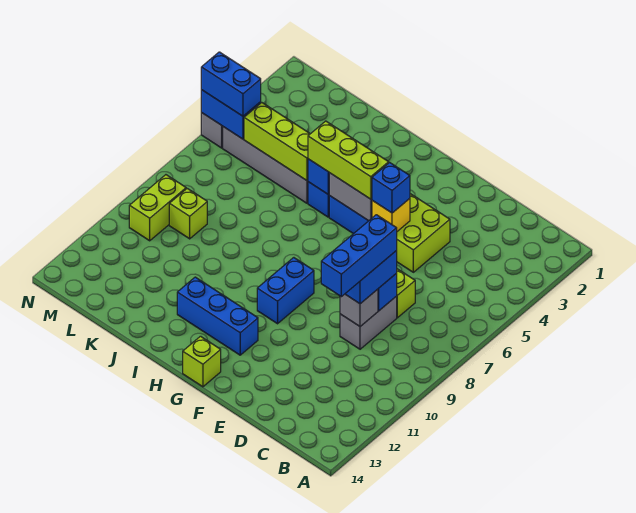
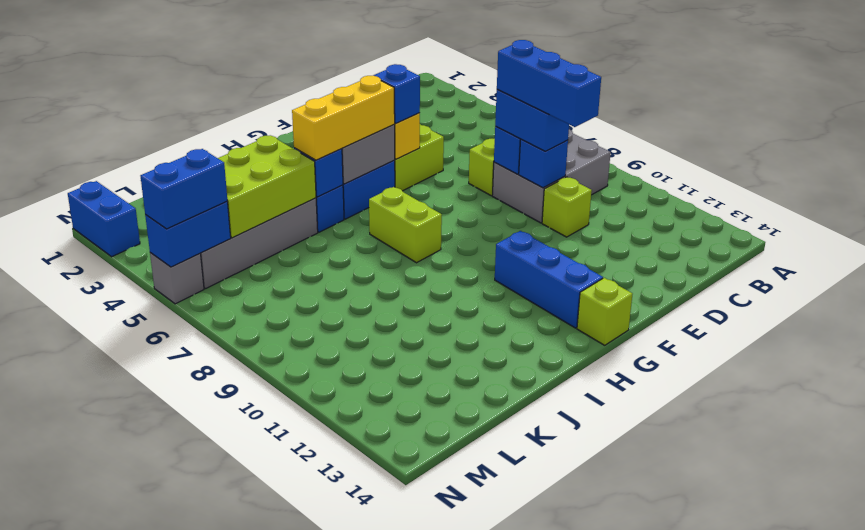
grey 1x2 brick [340,296,397,349] -> grey 2x3 brick [492,129,611,223]
grey 1x1 brick [340,289,378,326] -> blue 1x1 brick [519,140,568,188]
lime 1x3 brick [308,121,389,199] -> yellow 1x3 brick [292,76,395,160]
blue 1x2 brick [257,258,314,324] -> blue 1x2 brick moved to [68,181,140,257]
blue 1x3 brick [177,277,258,355] -> blue 1x3 brick turned to [495,231,603,328]
lime 1x3 brick [244,103,310,181] -> lime 2x3 brick [218,136,316,238]
lime 1x1 brick [169,188,207,239] -> lime 1x1 brick moved to [542,177,592,237]
lime 1x2 brick [129,175,186,241] -> lime 1x2 brick moved to [369,187,442,263]

